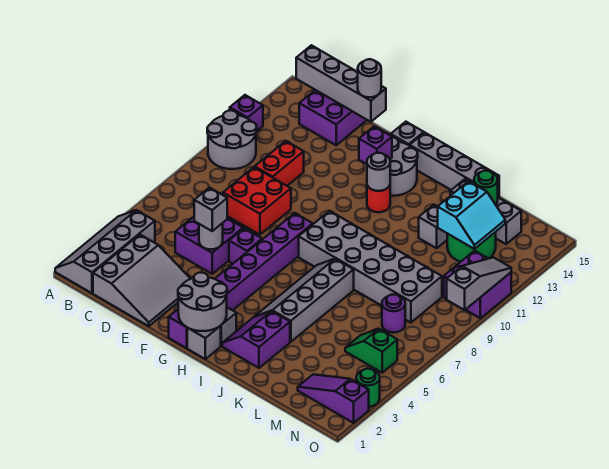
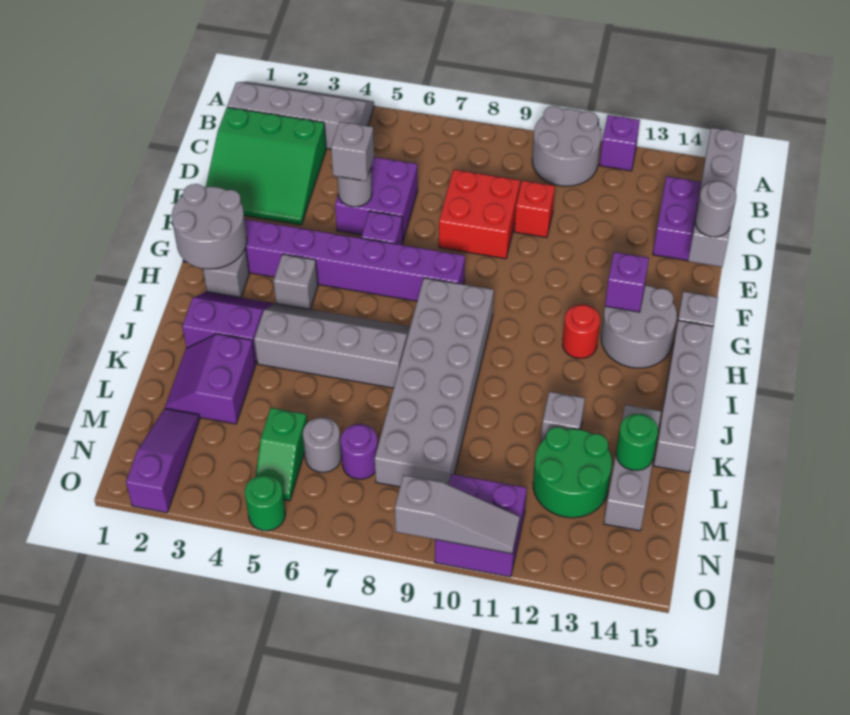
grey 3x3 slope [93,235,190,326] -> green 3x3 slope [206,107,326,225]
red 1x2 brick [255,141,304,186] -> red 1x1 brick [514,181,555,238]
grey 1x1 brick [187,326,221,359] -> grey 1x1 brick moved to [273,254,318,309]
grey 1x1 round brick [367,153,390,191] -> grey 1x1 round brick moved to [303,417,342,472]
none -> purple 2x2 slope [165,334,255,424]
cyan 2x2 slope [438,181,505,249] -> none
green 1x2 slope [345,329,397,373] -> green 1x2 slope turned to [256,408,307,501]
green 1x1 round brick [356,369,380,407] -> green 1x1 round brick moved to [245,475,285,531]

